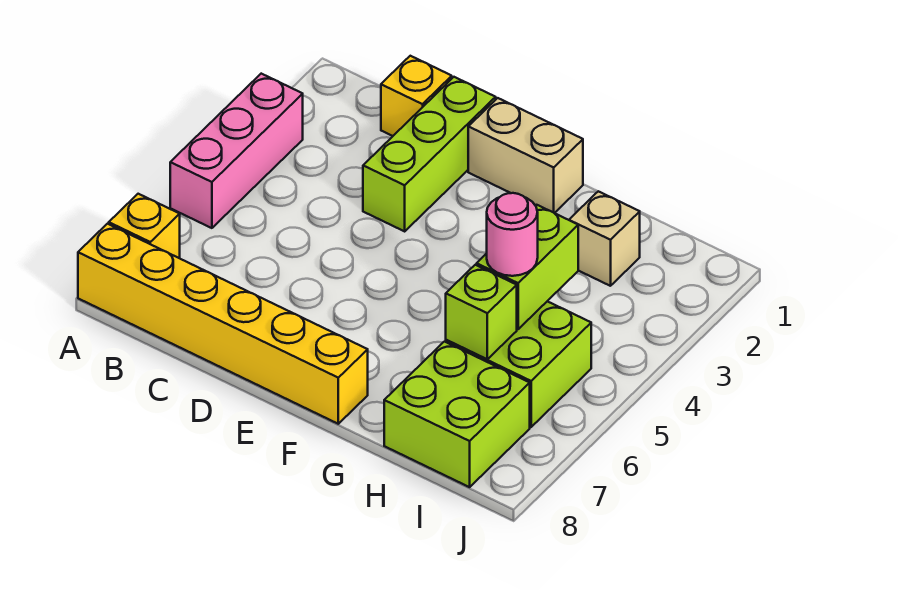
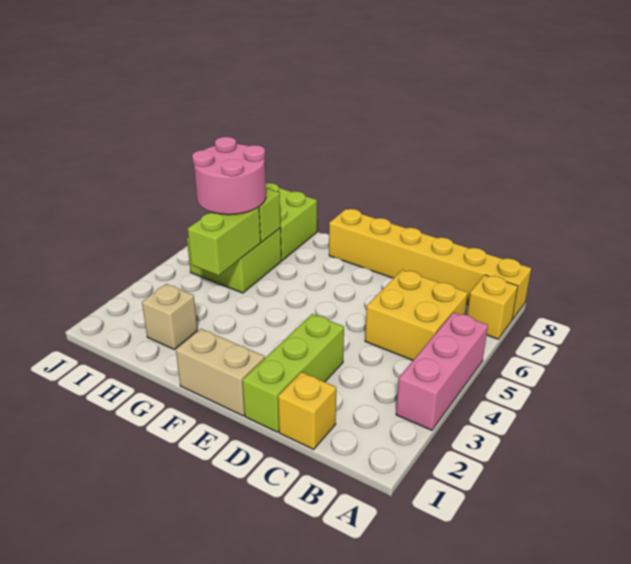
none -> yellow 2x2 brick [365,270,468,360]
pink 1x1 round brick [487,193,538,276] -> pink 2x2 round brick [192,137,266,215]

